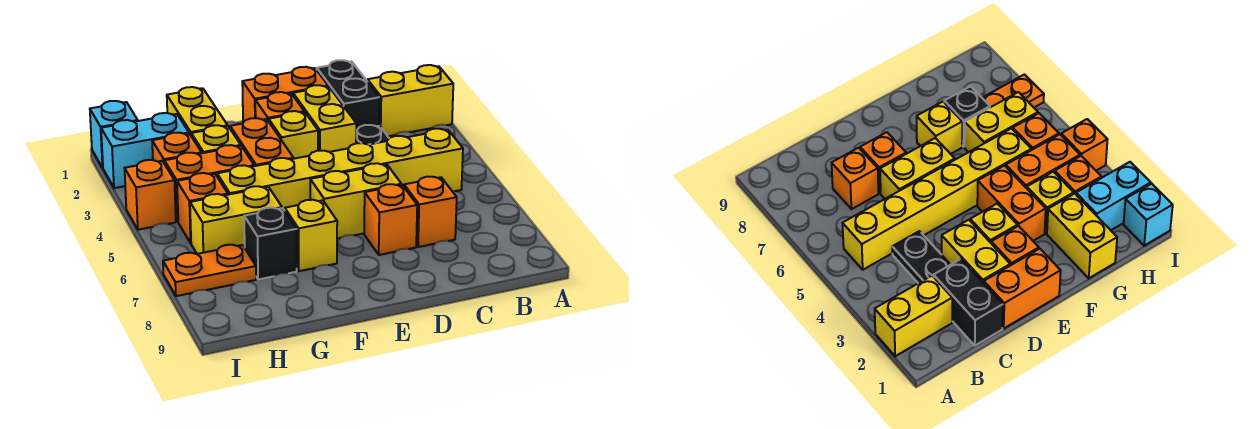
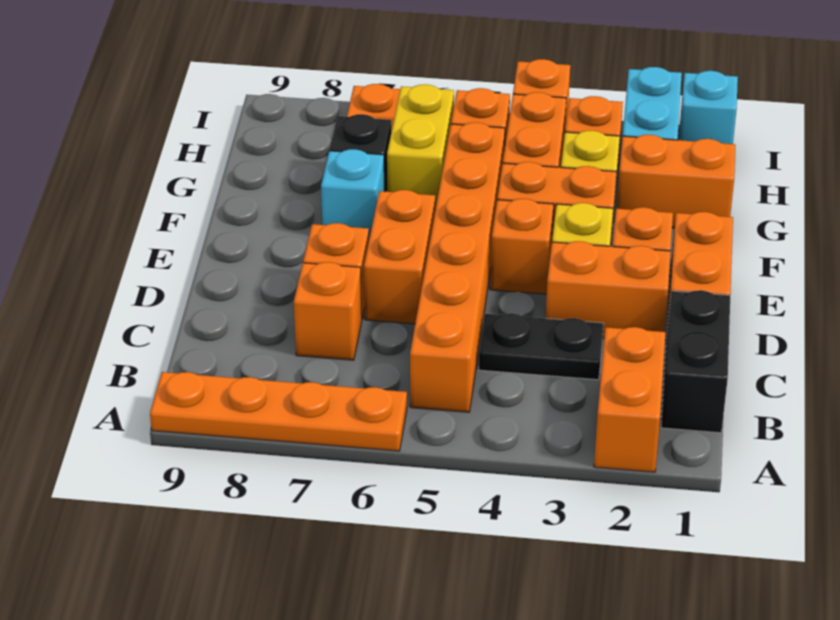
yellow 1x2 brick [368,65,453,136] -> orange 1x2 brick [594,327,666,472]
none -> orange 1x4 plate [150,372,407,451]
yellow 1x6 brick [217,129,463,211] -> orange 1x6 brick [410,122,505,412]
black 1x2 brick [317,60,379,130] -> black 1x2 brick turned to [661,290,730,433]
yellow 1x2 brick [293,85,356,152] -> orange 1x2 brick [546,241,671,339]
yellow 1x2 brick [310,163,401,239] -> orange 1x2 brick [364,190,435,324]
none -> orange 1x1 brick [490,199,554,294]
yellow 1x1 brick [285,200,337,271] -> cyan 1x1 brick [321,149,384,238]
yellow 1x2 brick [167,87,228,135] -> orange 1x2 brick [617,135,735,228]

